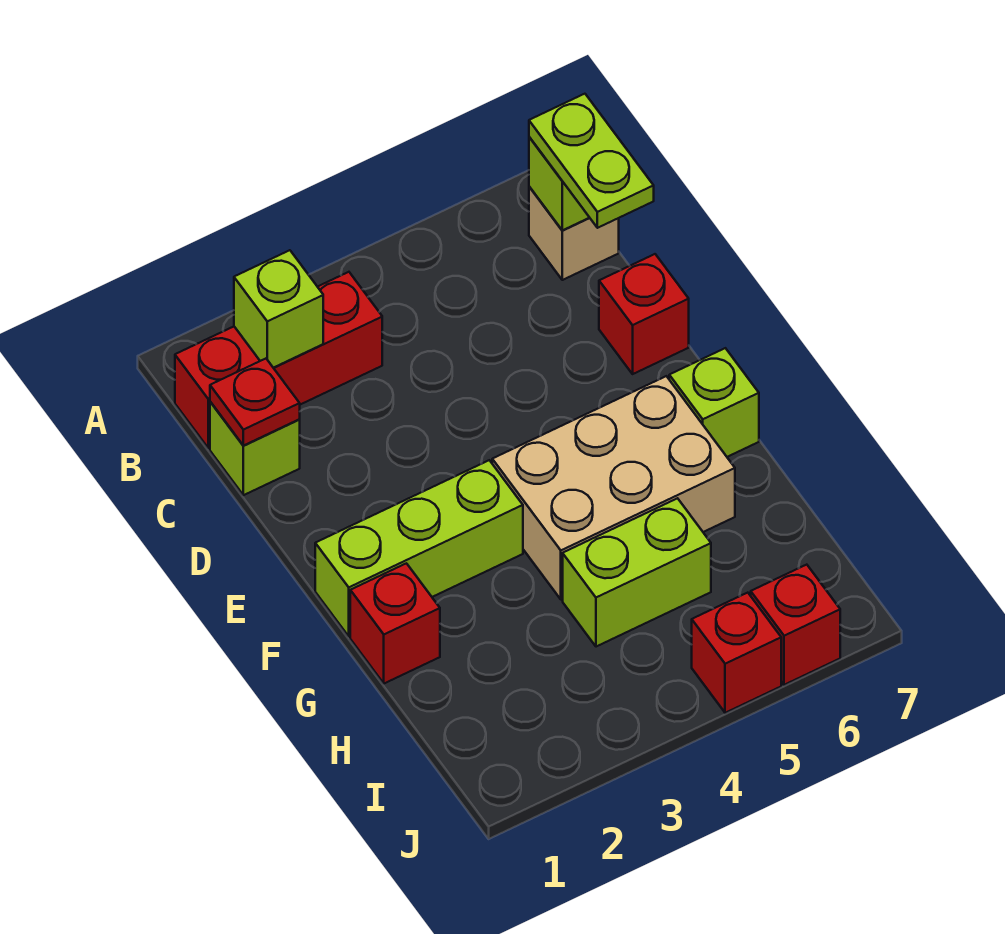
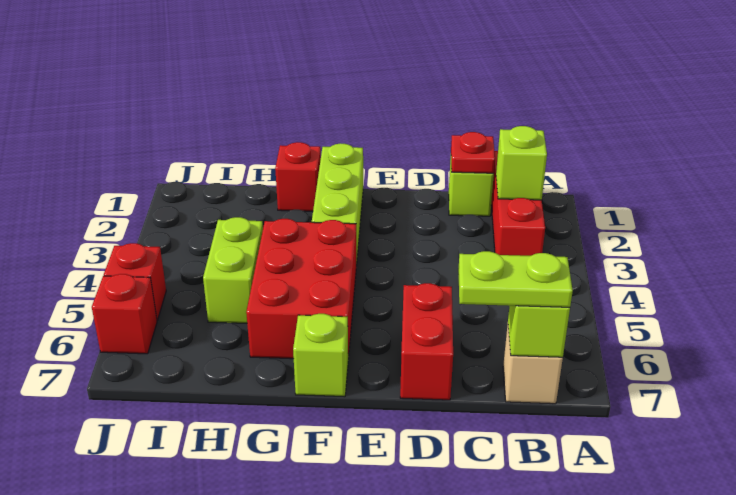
red 1x1 brick [599,254,689,374] -> red 1x2 brick [400,283,453,400]
tan 2x3 brick [492,376,735,599] -> red 2x3 brick [246,219,356,359]

